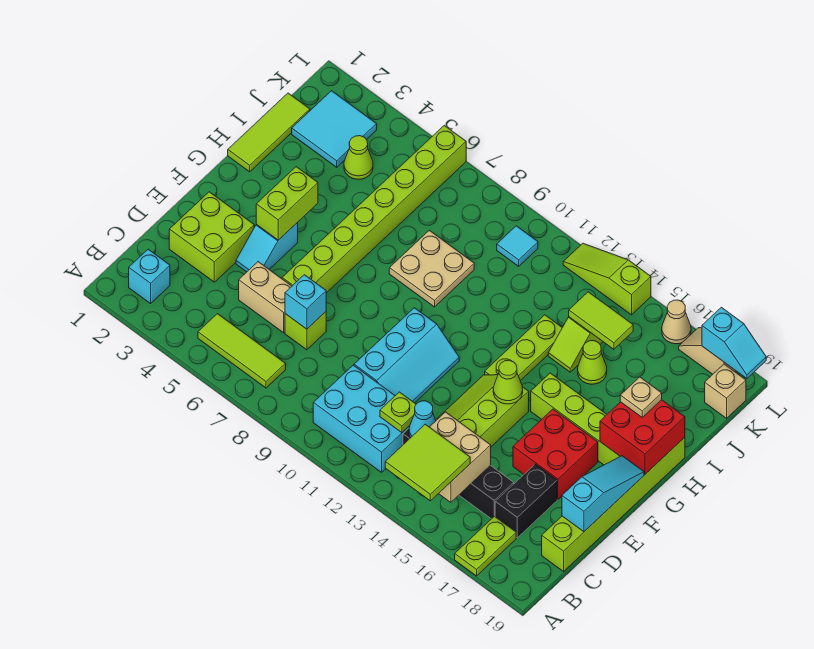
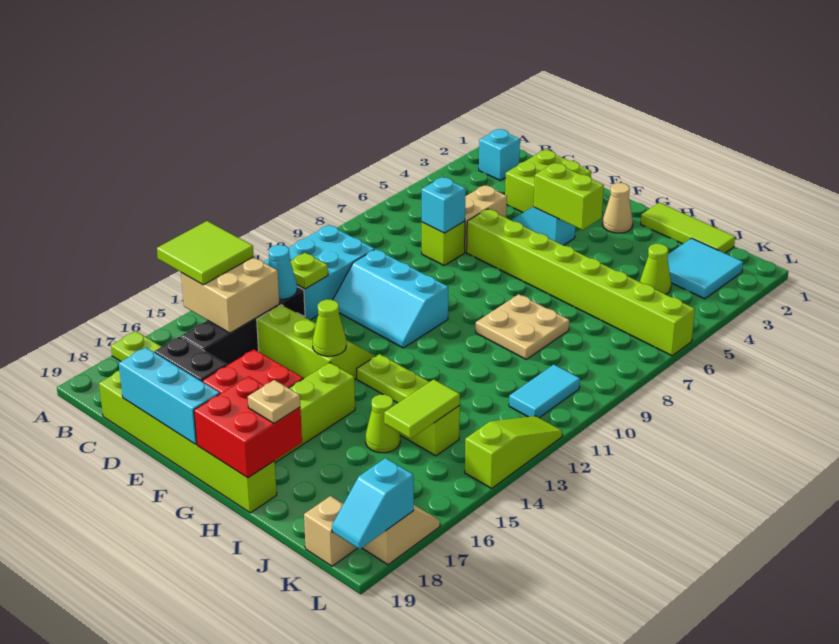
lime 1x3 tile [198,314,286,388] -> none
cyan 1x3 slope [562,456,644,532] -> cyan 1x3 brick [118,347,220,444]
cyan 1x1 tile [497,226,538,266] -> cyan 1x2 tile [509,365,580,418]
tan 1x1 cone [662,300,691,344] -> tan 1x1 cone moved to [603,183,633,233]

